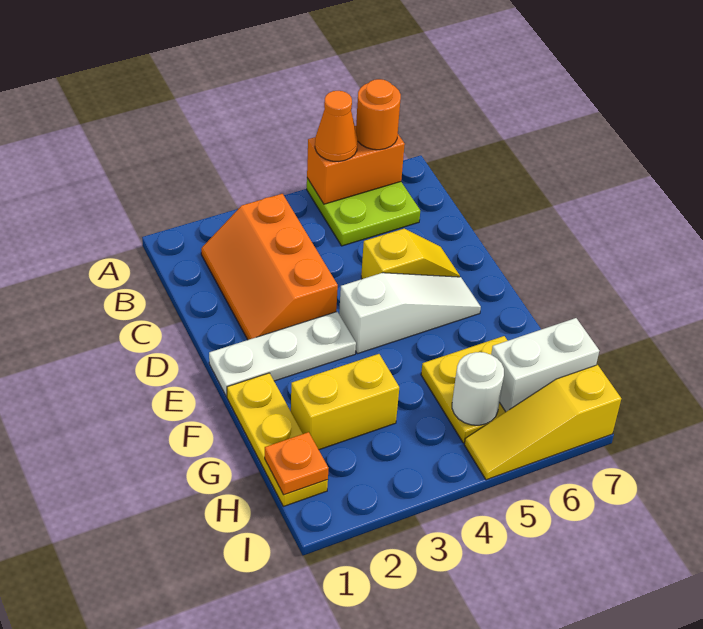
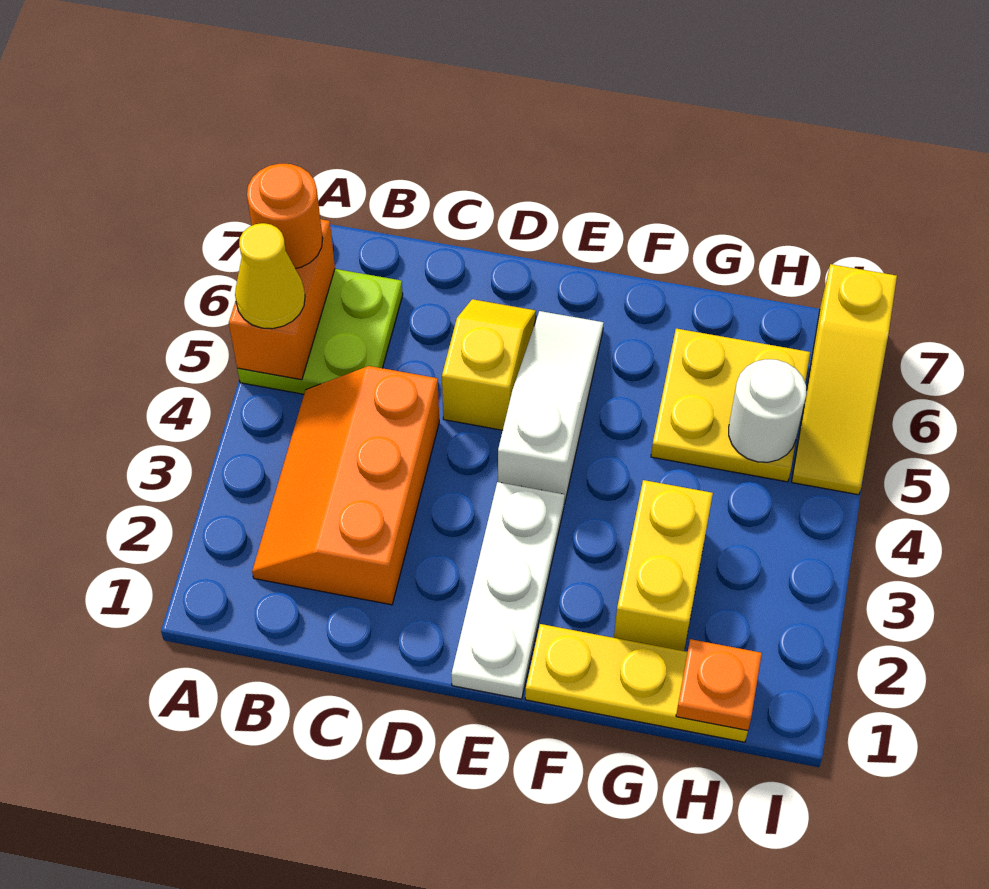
orange 1x1 cone [315,91,358,161] -> yellow 1x1 cone [235,223,305,329]
orange 2x3 slope [201,194,338,340] -> orange 2x3 slope turned to [252,366,439,605]
white 1x2 brick [491,318,599,412] -> none

